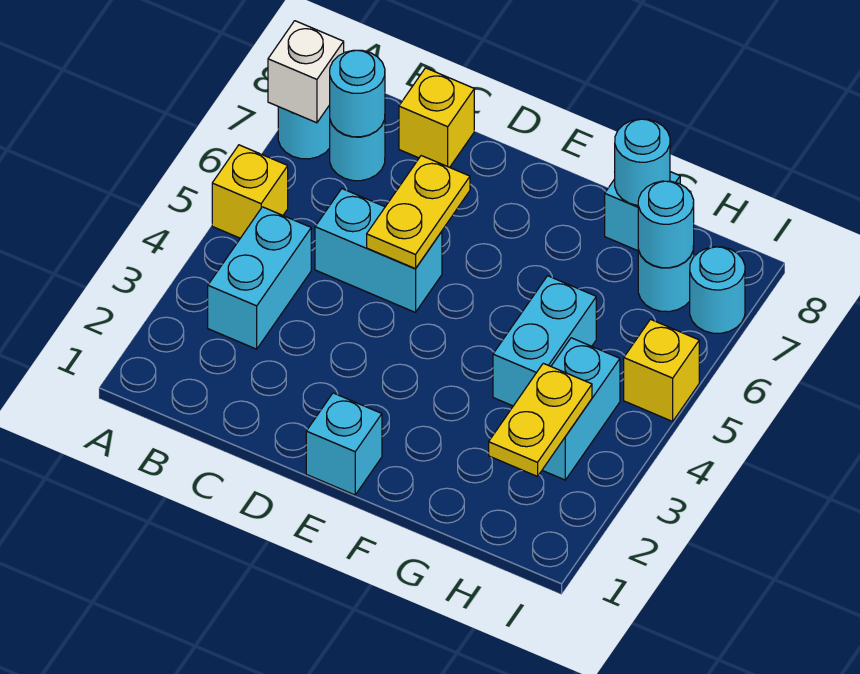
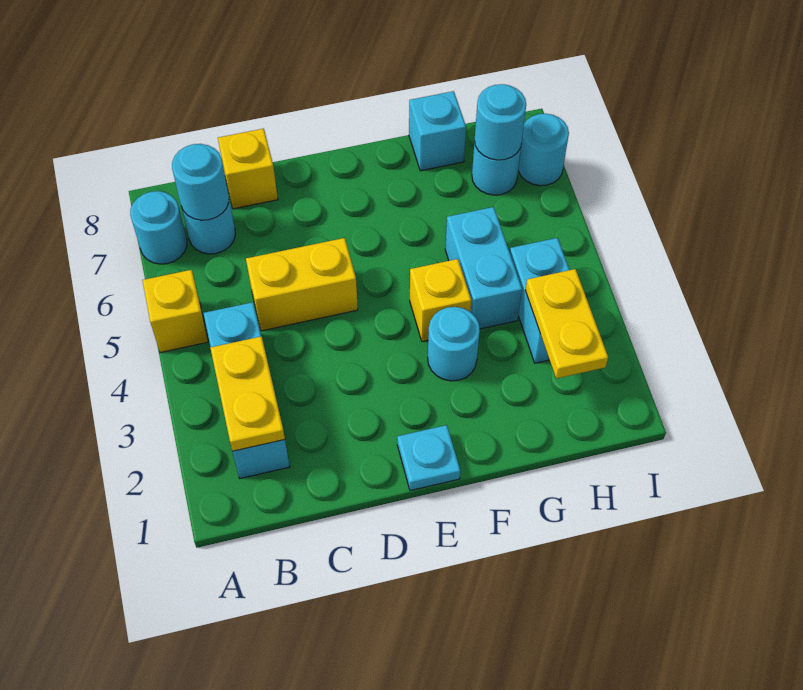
white 1x1 brick [268,21,344,123] -> none
cyan 1x2 brick [208,207,311,349] -> cyan 1x3 brick [204,302,290,478]
cyan 1x2 brick [315,189,442,312] -> yellow 1x2 brick [246,238,358,331]
yellow 1x2 plate [367,156,470,269] -> yellow 1x2 plate moved to [210,336,285,451]
cyan 1x1 brick [306,393,382,495] -> cyan 1x1 plate [397,425,460,491]
cyan 1x1 round brick [615,119,670,206] -> cyan 1x1 round brick moved to [428,307,480,381]
yellow 1x1 brick [624,319,699,421] -> yellow 1x1 brick moved to [410,259,471,341]

